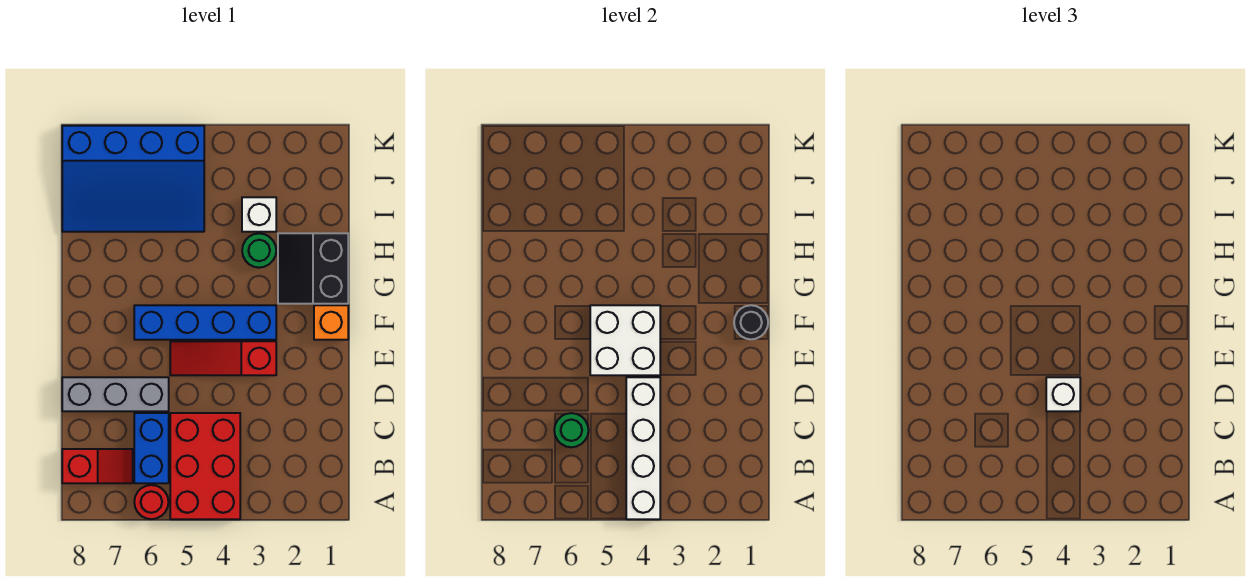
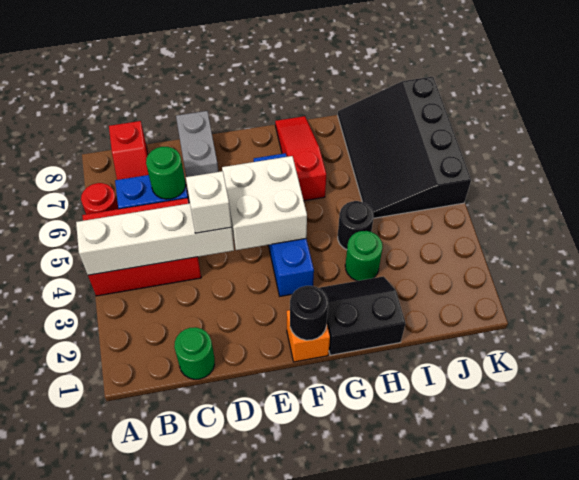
none -> green 1x1 round brick [174,327,215,379]
grey 1x3 brick [62,377,169,411] -> grey 1x2 brick [176,111,218,177]
red 1x3 slope [170,341,276,375] -> red 1x3 slope moved to [275,116,326,201]
none -> black 1x1 round brick [338,201,374,250]
white 1x1 brick [242,197,276,232] -> none
blue 3x4 slope [62,126,204,232] -> black 3x4 slope [338,77,471,218]

